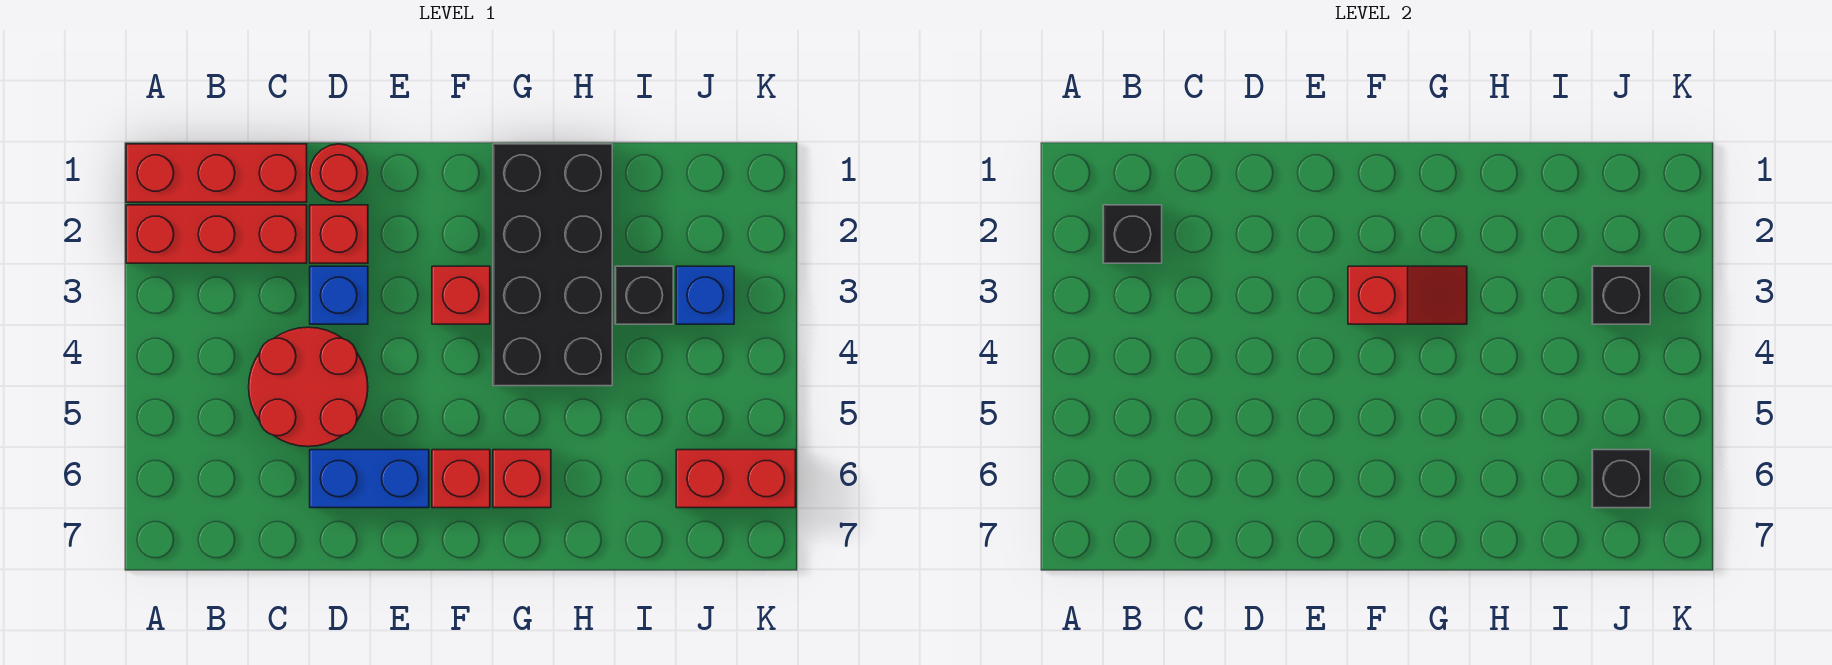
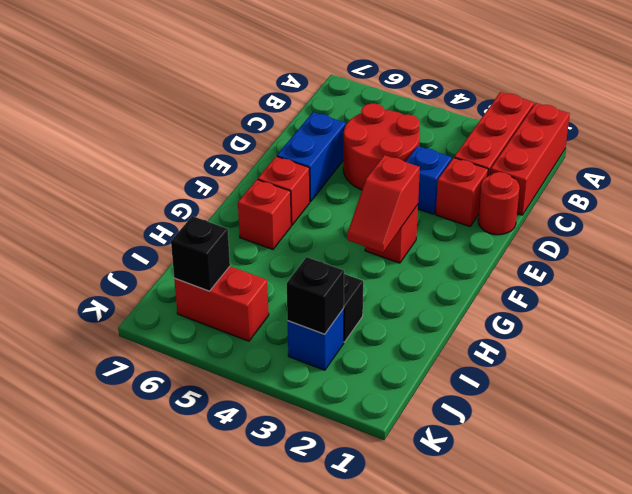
black 1x1 brick [1103,205,1162,263] -> none
black 2x4 brick [493,144,612,386] -> none
red 1x2 brick [676,450,796,508] -> red 1x2 brick turned to [174,266,269,341]

